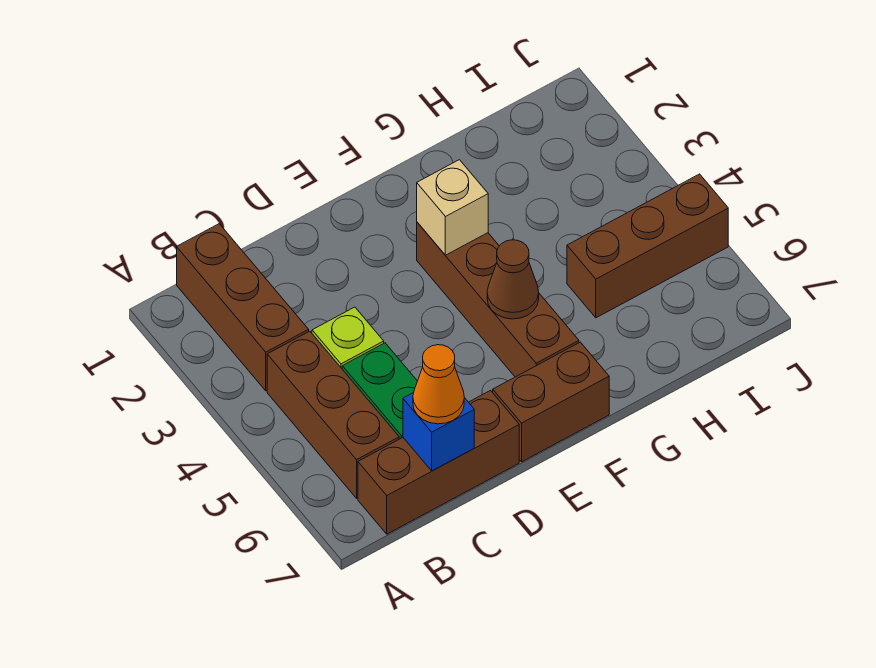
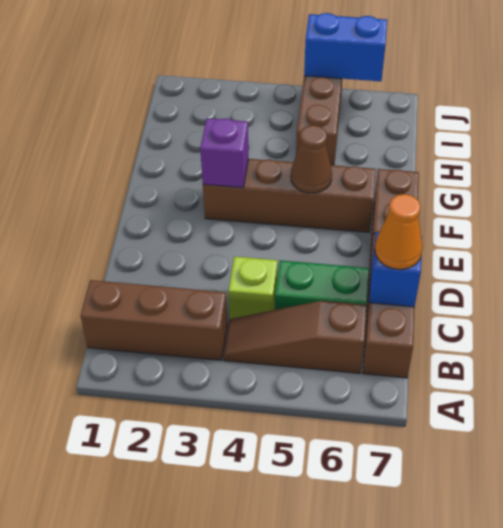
brown 1x3 brick [267,331,399,498] -> brown 1x3 slope [223,301,367,374]
tan 1x1 brick [417,160,488,255] -> purple 1x1 brick [200,118,248,188]
none -> blue 1x2 brick [304,13,387,81]

